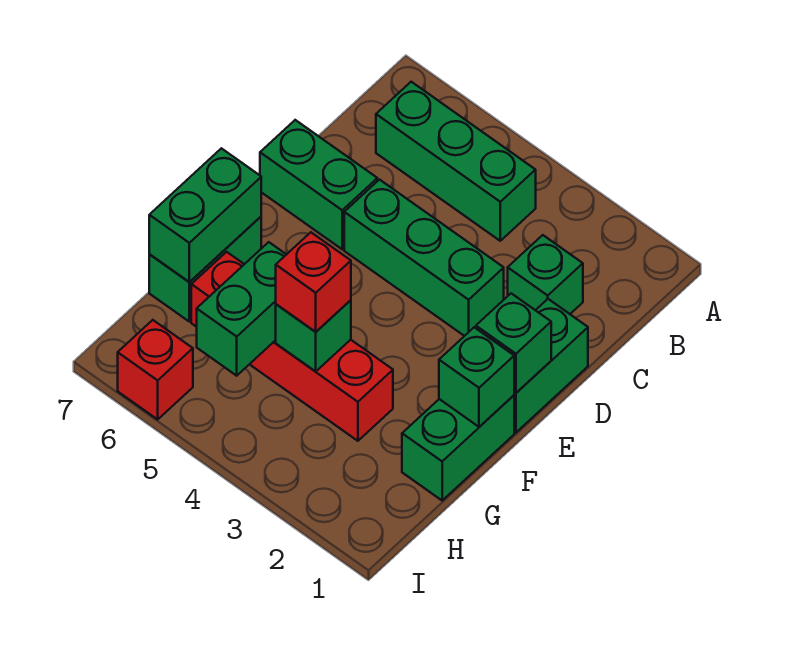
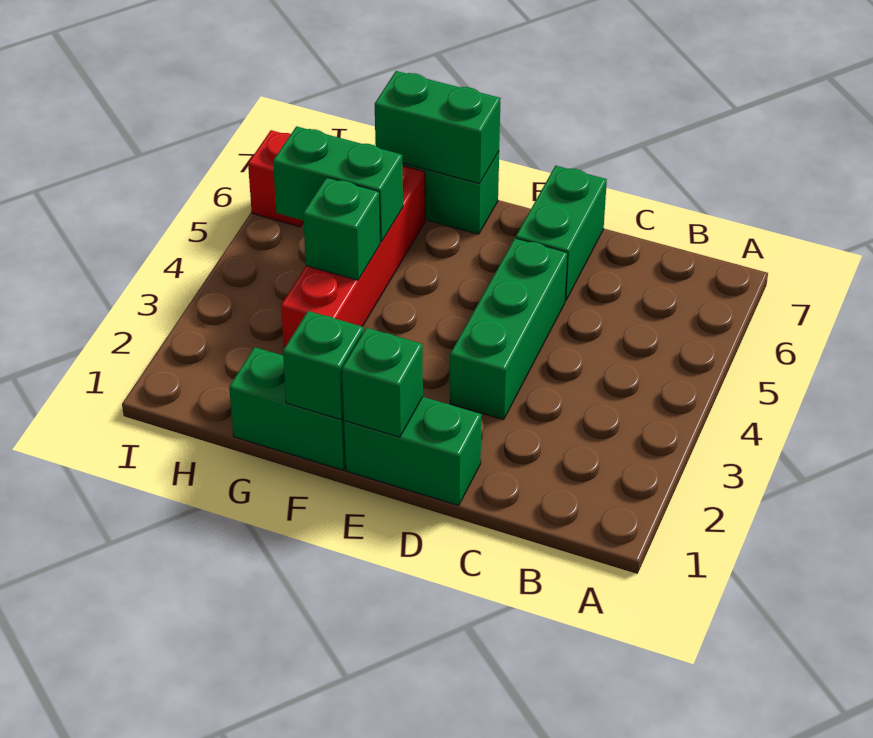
green 1x3 brick [376,82,536,241] -> none
green 1x1 brick [508,235,583,314] -> none
red 1x1 brick [276,232,351,332] -> none

